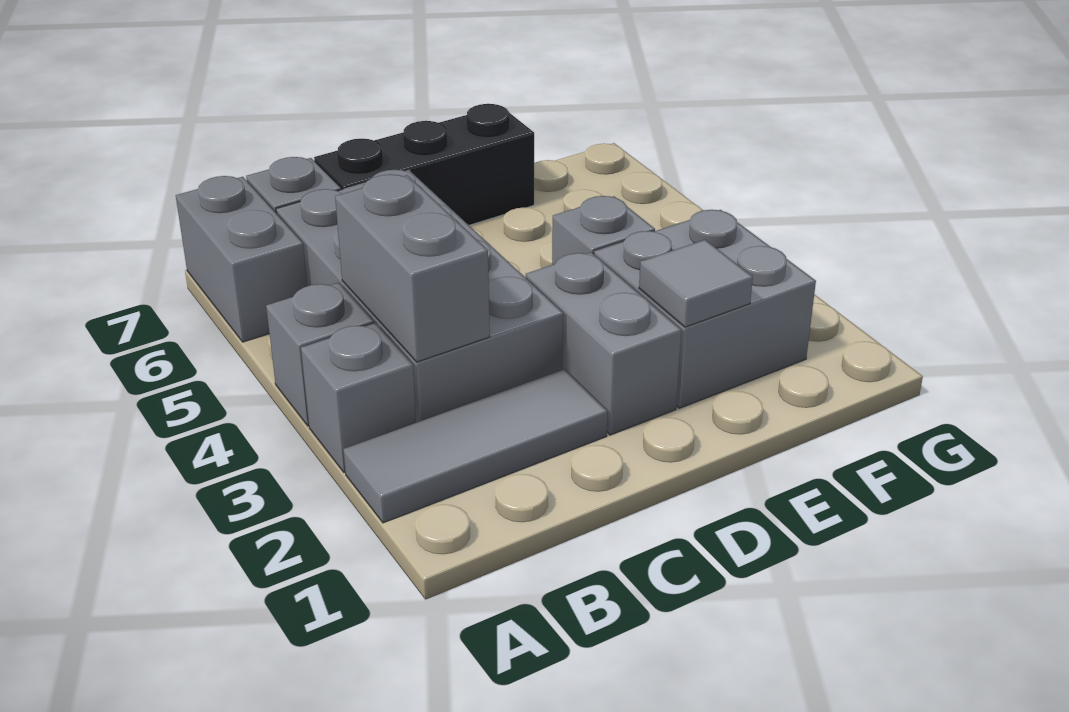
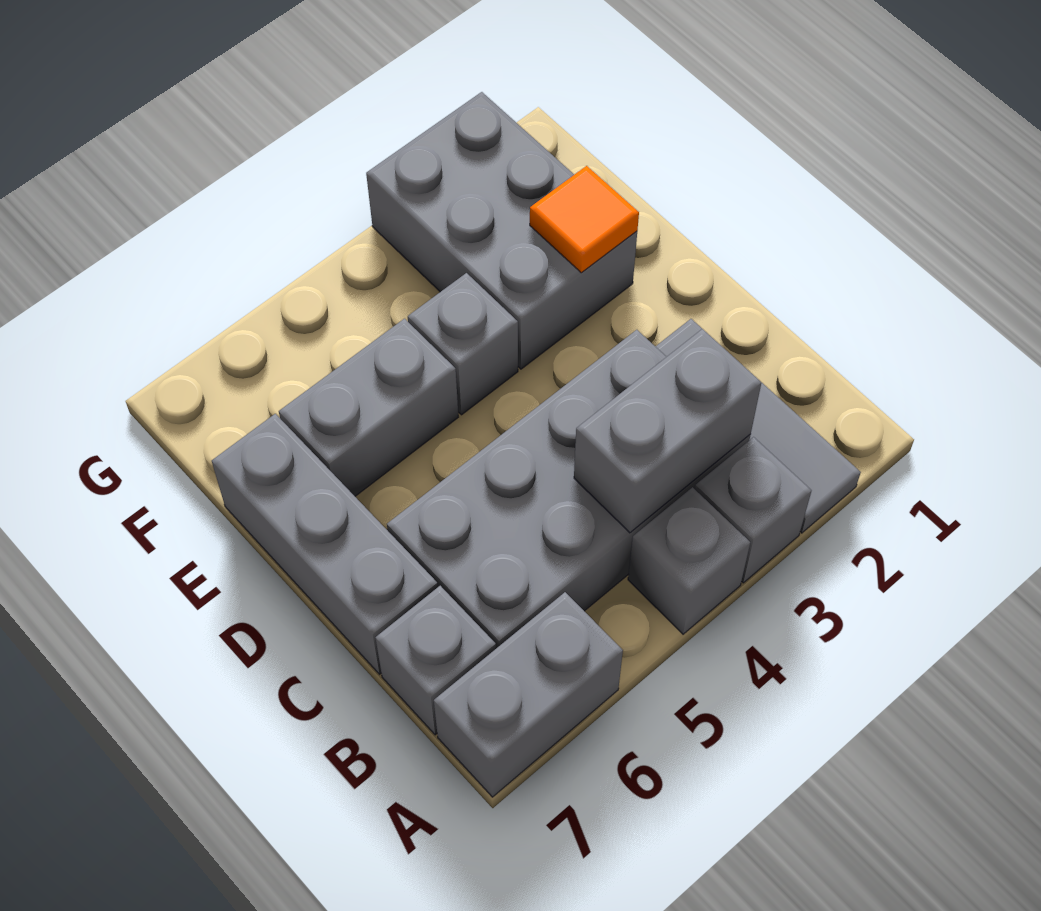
black 1x3 brick [314,104,534,225] -> grey 1x3 brick [212,414,438,674]
grey 1x2 brick [526,252,681,435] -> grey 1x2 brick moved to [279,319,458,496]
grey 2x2 brick [594,210,816,408] -> grey 2x3 brick [366,92,637,369]
grey 1x1 tile [639,240,753,327] -> orange 1x1 tile [530,166,639,273]

